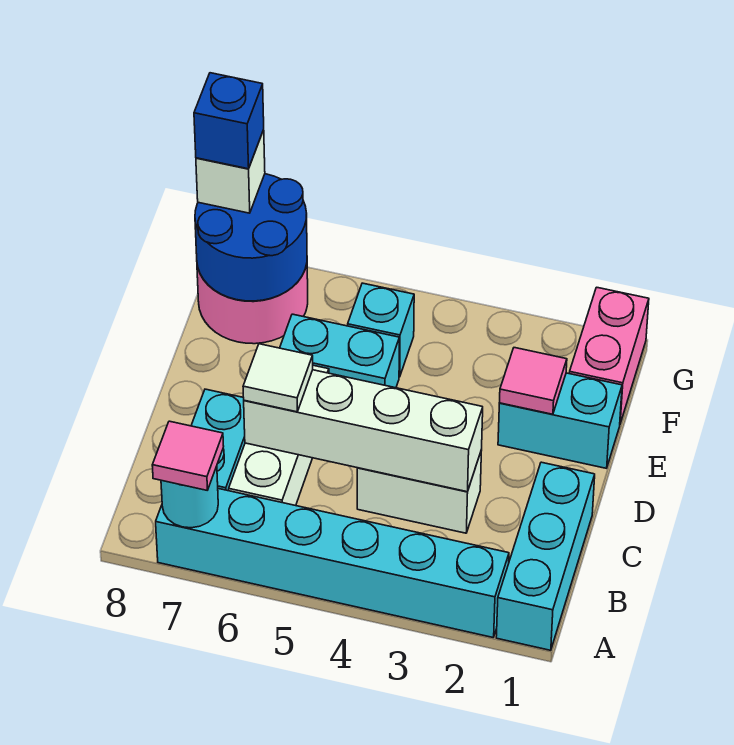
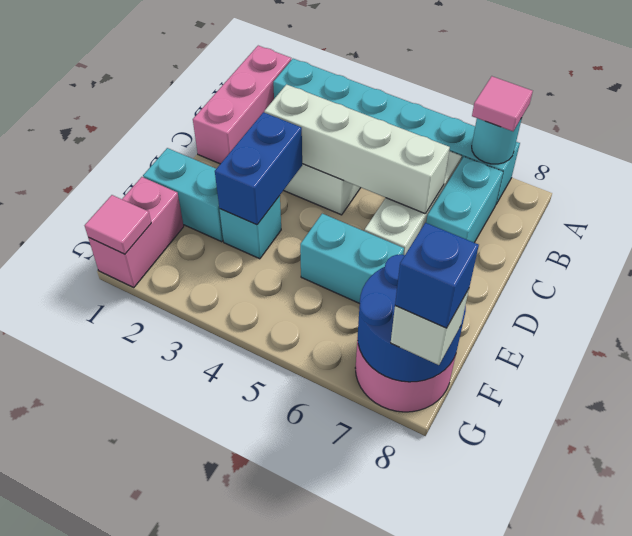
cyan 1x3 brick [496,462,595,650] -> pink 1x3 brick [193,46,291,164]
white 1x1 tile [243,344,313,412] -> none
none -> blue 1x2 brick [215,112,302,225]
pink 1x1 tile [499,348,567,414] -> pink 1x1 tile moved to [85,195,151,254]
cyan 1x1 brick [348,283,414,377] -> cyan 1x1 brick moved to [220,196,281,259]

